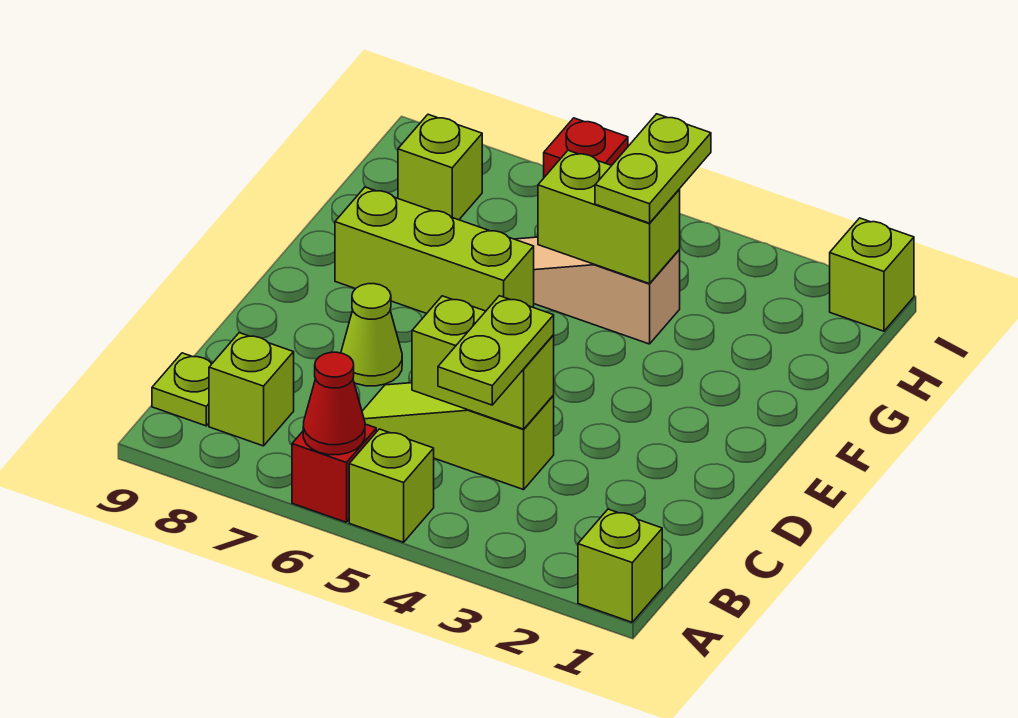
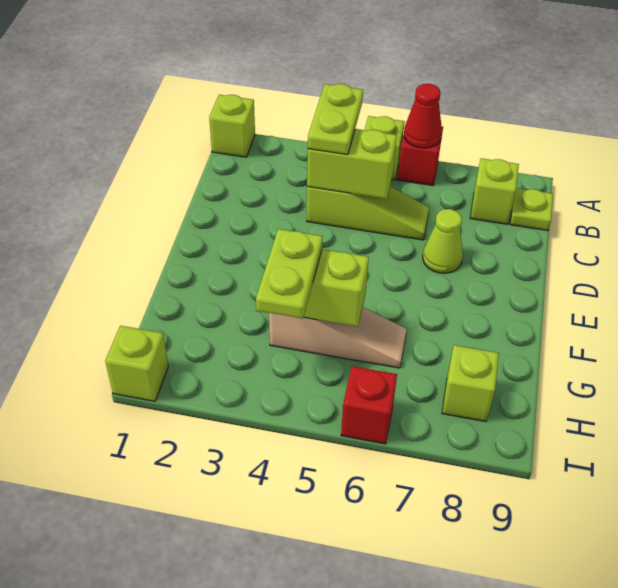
lime 1x3 brick [335,187,534,313] -> none

